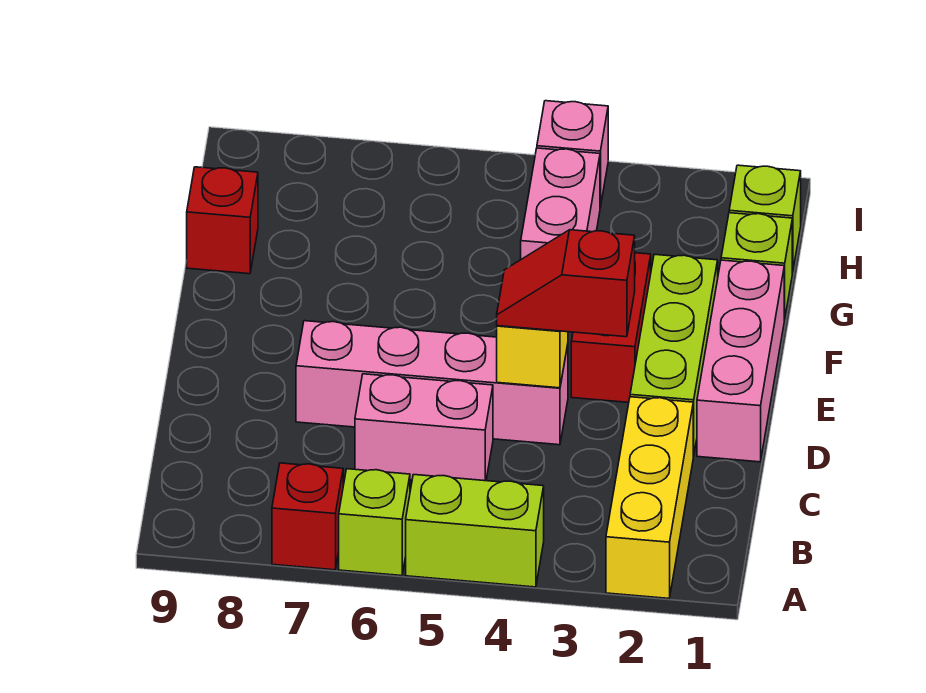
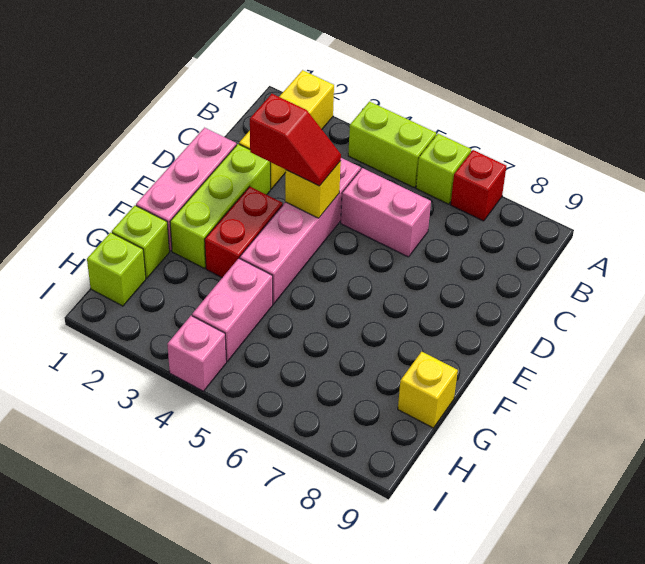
pink 1x4 brick [296,321,568,445] -> pink 1x4 brick turned to [240,158,361,304]
red 1x1 brick [187,167,258,274] -> yellow 1x1 brick [398,352,458,428]

